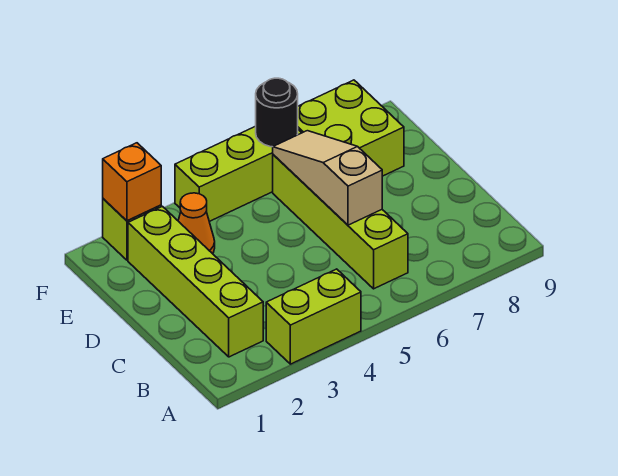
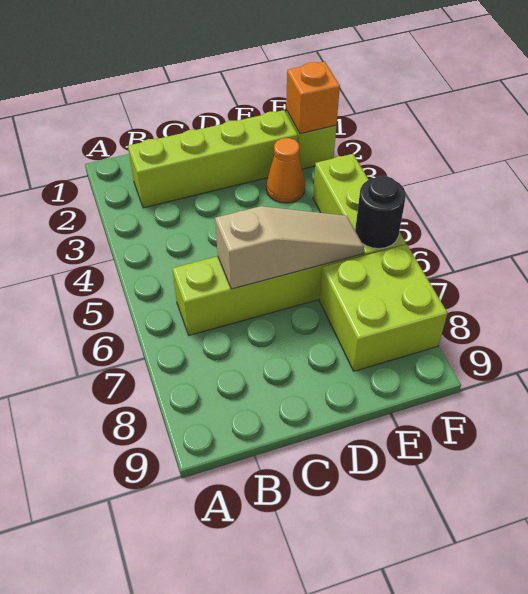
lime 1x2 brick [266,269,361,364] -> none

